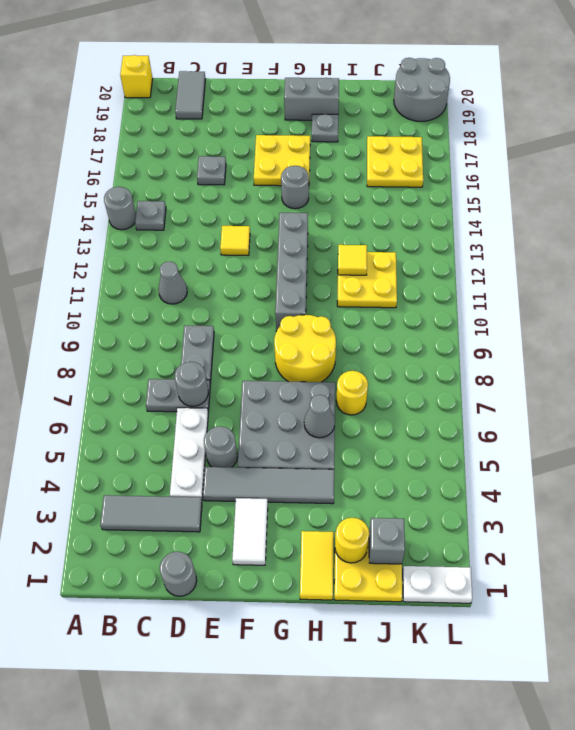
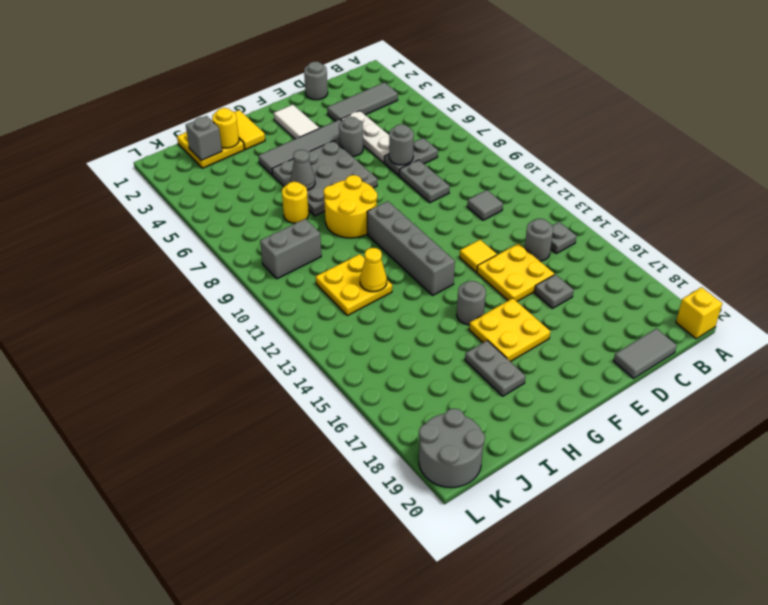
grey 1x1 round brick [104,187,136,230] -> grey 1x1 round brick moved to [525,219,553,261]
grey 1x1 cone [158,261,187,304] -> grey 1x1 tile [467,190,503,220]
grey 1x2 tile [175,71,206,119] -> grey 1x2 tile turned to [614,328,677,378]
grey 1x2 brick [284,78,339,120] -> grey 1x2 brick moved to [260,219,321,279]
grey 1x1 plate [312,114,338,142] -> grey 1x2 plate [465,340,525,396]
yellow 1x1 tile [338,245,367,275] -> yellow 1x1 cone [360,248,387,292]
yellow 2x2 plate [367,136,423,187] -> yellow 2x2 plate moved to [477,244,554,301]
white 1x2 plate [403,566,472,603] -> none

